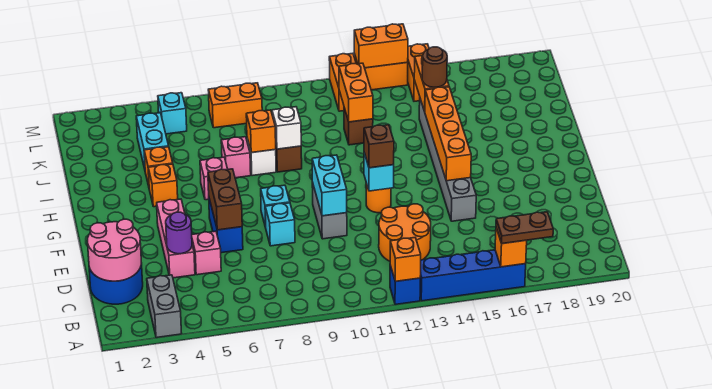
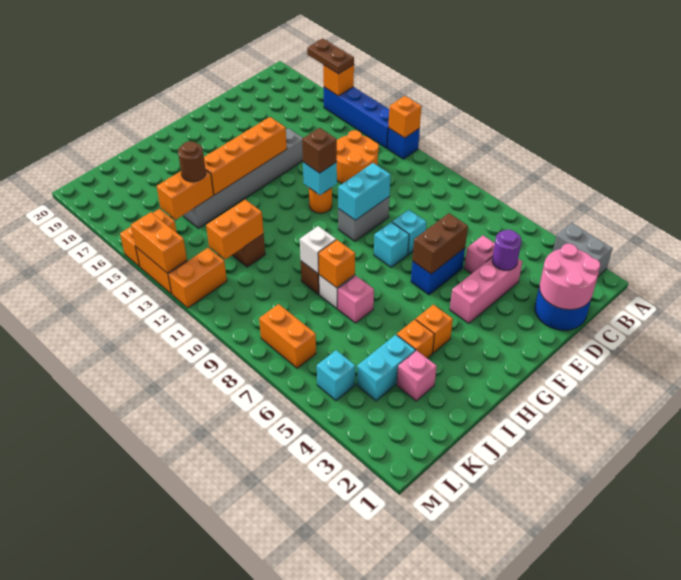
grey 1x2 brick [147,275,182,338] -> grey 1x2 brick turned to [553,223,613,276]
pink 1x1 brick [200,157,228,200] -> pink 1x1 brick moved to [397,350,437,401]

